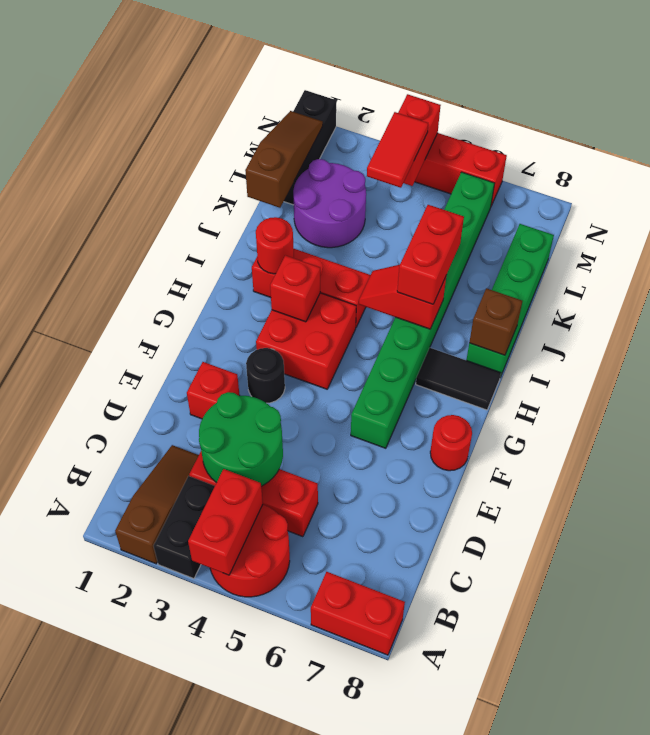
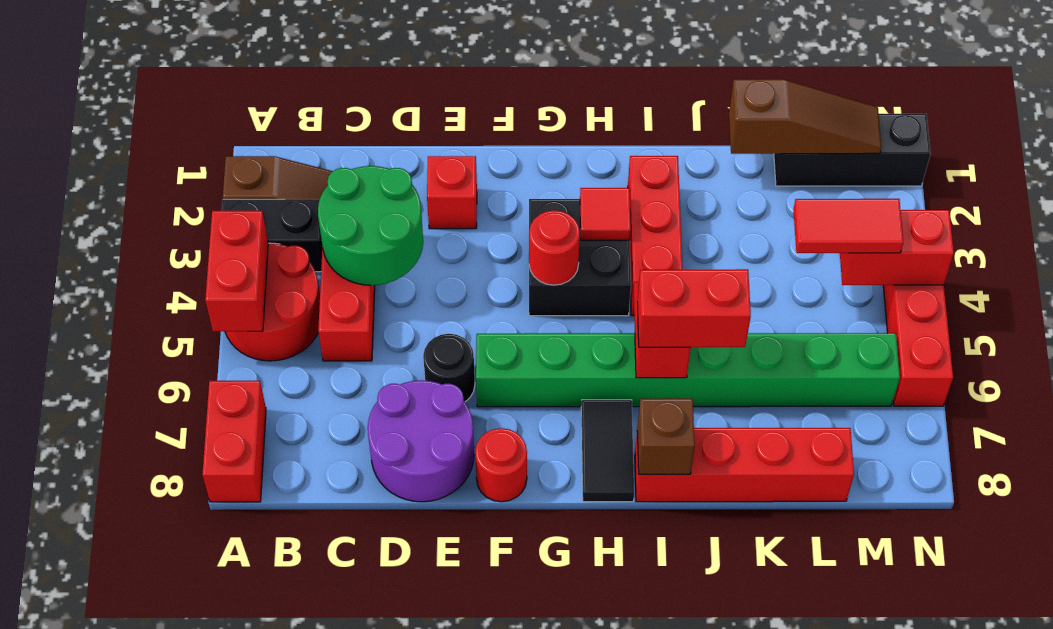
red 1x2 brick [188,469,263,575] -> red 1x2 brick turned to [205,211,268,331]
black 1x1 round brick [246,348,285,403] -> black 1x1 round brick moved to [423,334,475,402]
red 2x2 brick [256,293,356,389] -> black 2x2 brick [529,199,631,316]
red 1x1 brick [270,255,320,322] -> red 1x1 tile [580,188,631,240]
red 1x1 round brick [256,217,294,274] -> red 1x1 round brick moved to [529,210,580,285]
green 1x4 brick [467,224,554,377] -> red 1x4 brick [635,428,854,502]
purple 2x2 round brick [293,159,366,248] -> purple 2x2 round brick moved to [368,380,474,502]

